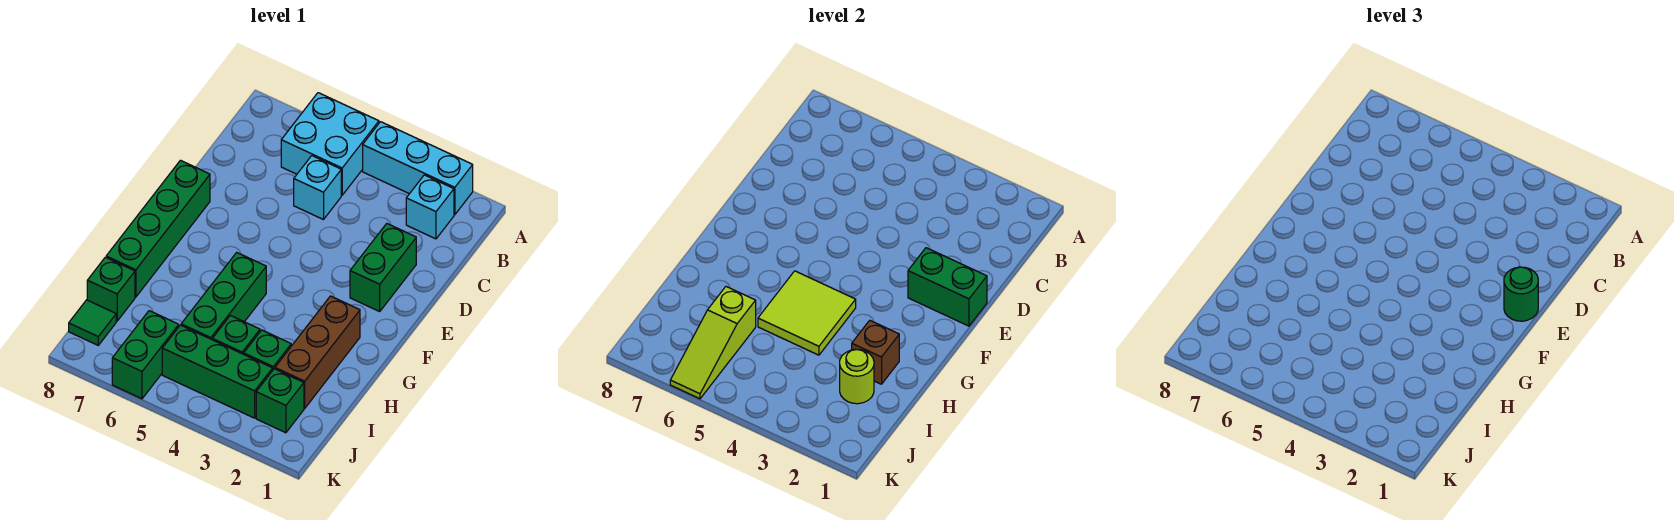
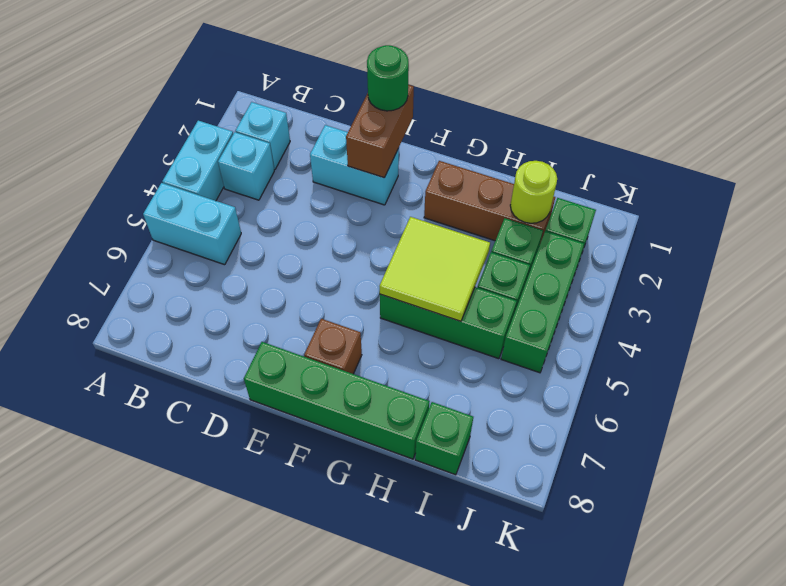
cyan 1x3 brick [363,122,473,215] -> cyan 1x2 brick [162,121,233,201]
cyan 2x2 brick [281,93,379,195] -> cyan 1x2 brick [143,183,241,265]
cyan 1x1 brick [294,156,341,220] -> cyan 1x1 brick moved to [218,132,274,200]
green 1x2 brick [350,224,416,311] -> cyan 1x2 brick [310,125,399,205]
green 1x2 brick [908,248,987,326] -> brown 1x2 brick [346,85,414,178]
brown 1x1 brick [852,320,899,384] -> brown 1x1 brick moved to [304,319,362,374]
lime 1x3 slope [670,287,756,399] -> none
green 1x2 brick [112,311,179,399] -> none
green 1x1 tile [69,300,116,345] -> none

